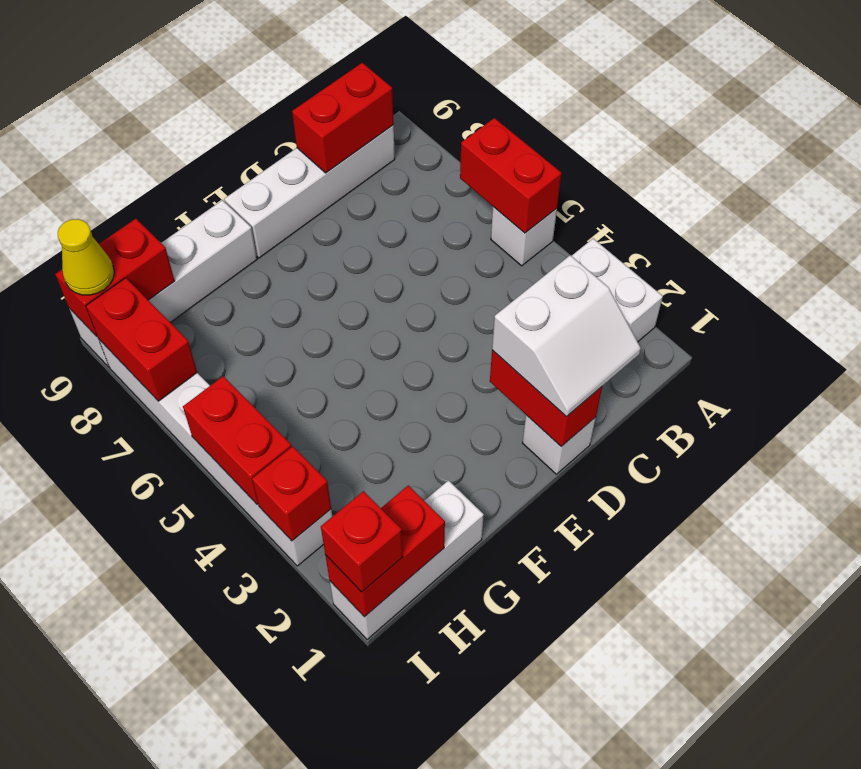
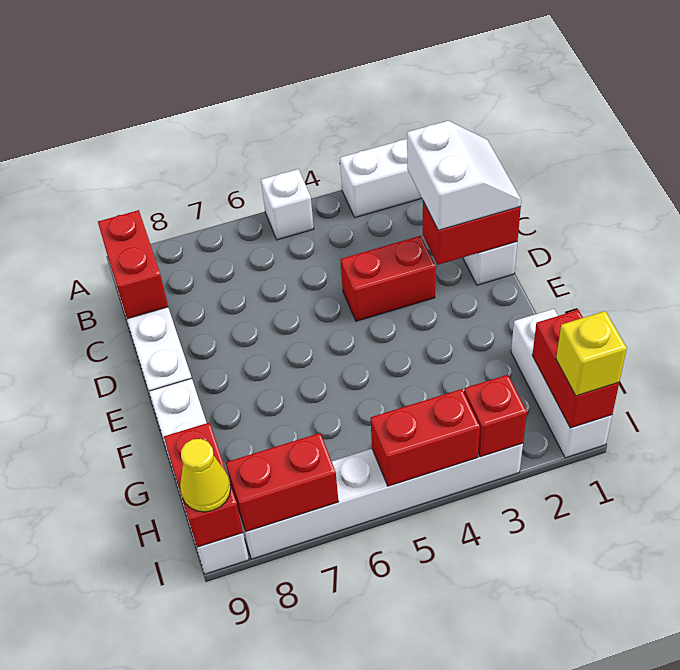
red 1x2 brick [460,118,562,233] -> red 1x2 brick moved to [340,236,436,321]
red 1x1 brick [321,491,403,592] -> yellow 1x1 brick [556,311,627,396]

